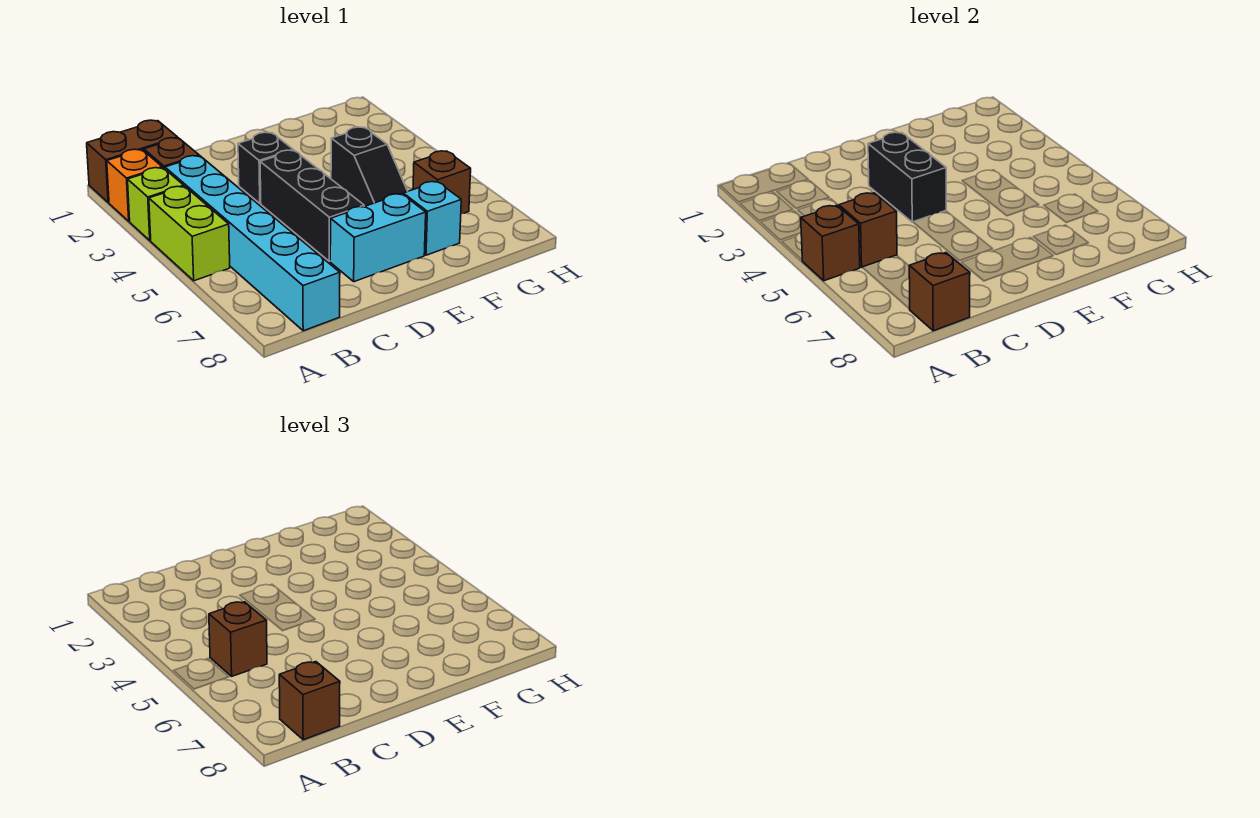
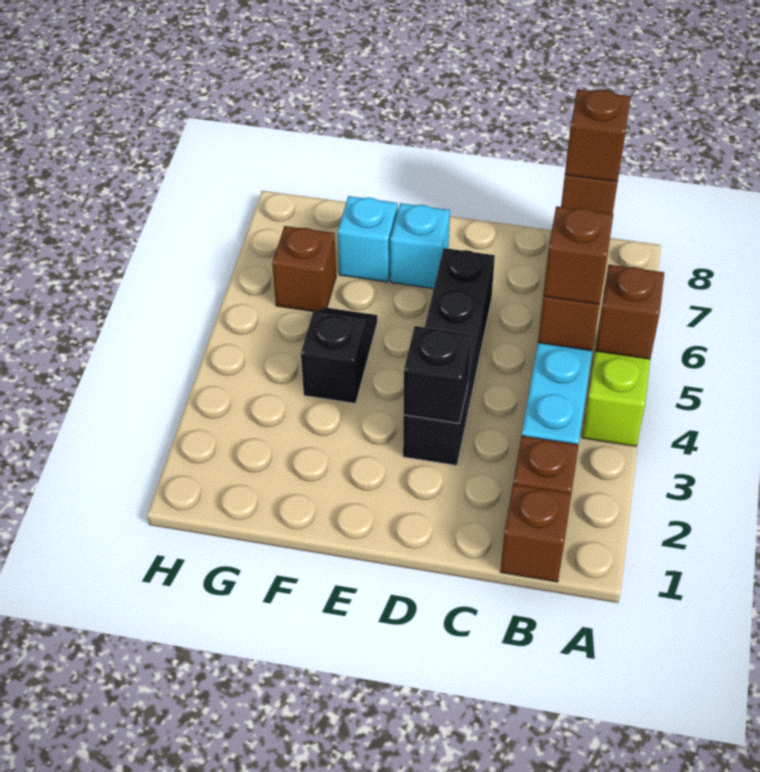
brown 1x2 brick [87,120,178,203] -> brown 1x1 brick [500,484,571,582]
orange 1x1 brick [107,149,162,221] -> none
lime 1x1 brick [128,168,184,241] -> none
black 1x2 brick [868,132,946,222] -> black 1x1 brick [403,326,471,423]
cyan 1x2 brick [330,194,426,282] -> cyan 1x1 brick [390,203,450,289]

